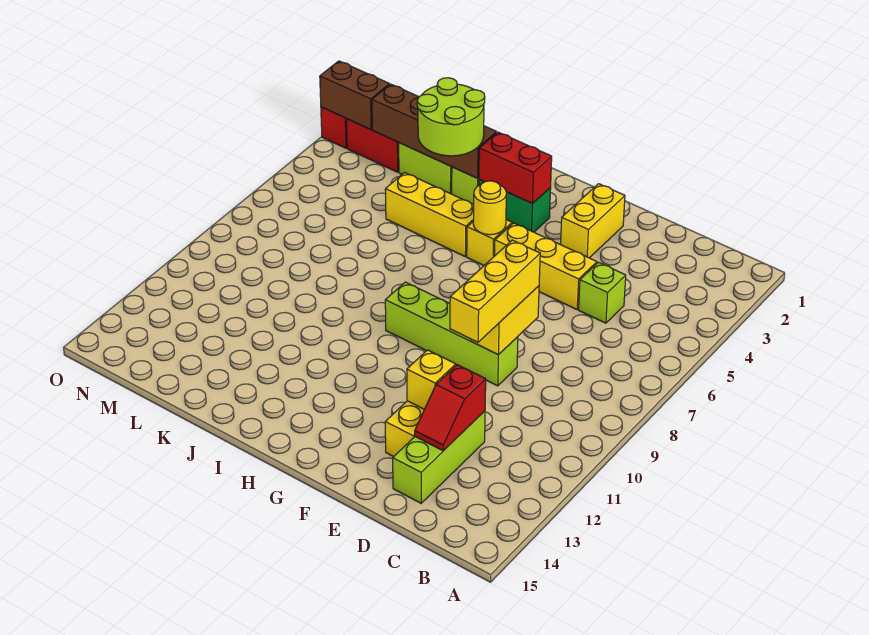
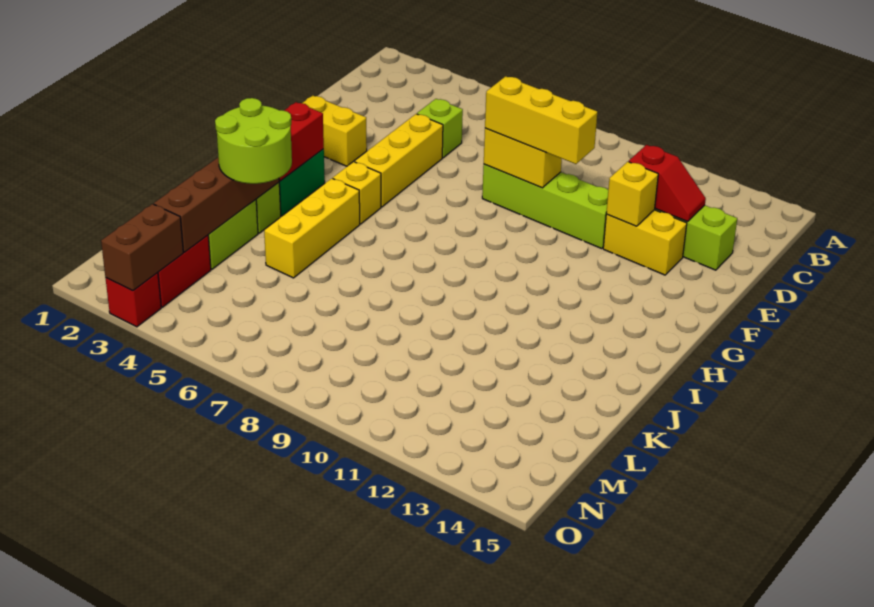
lime 1x4 brick [385,282,518,386] -> lime 1x4 brick turned to [482,164,608,248]
yellow 1x1 round brick [473,181,506,235] -> none

